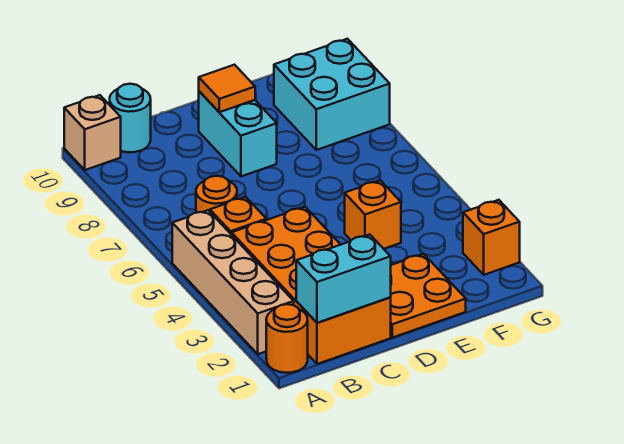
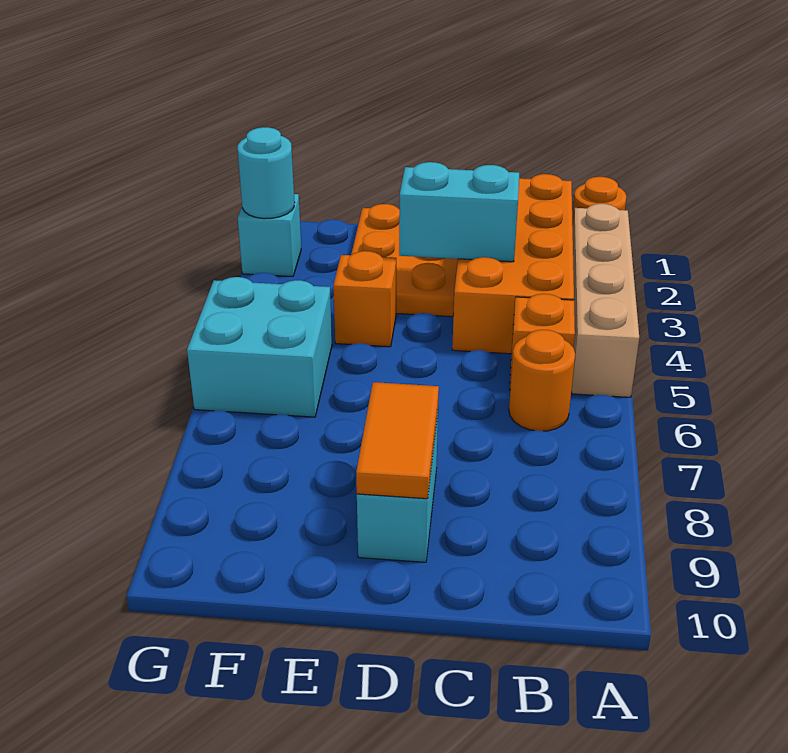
tan 1x1 brick [64,95,121,170] -> none
cyan 1x2 brick [296,235,391,323] -> cyan 1x2 brick moved to [399,162,519,262]
cyan 1x1 round brick [110,84,151,152] -> cyan 1x1 round brick moved to [237,127,294,219]
orange 2x2 plate [390,254,466,338] -> orange 2x3 plate [351,204,458,317]
orange 1x1 tile [199,65,255,112] -> orange 1x2 tile [356,382,439,499]
cyan 2x2 brick [274,39,390,150] -> cyan 2x2 brick moved to [187,277,332,417]
orange 1x1 brick [463,200,520,275] -> cyan 1x1 brick [238,194,301,277]

